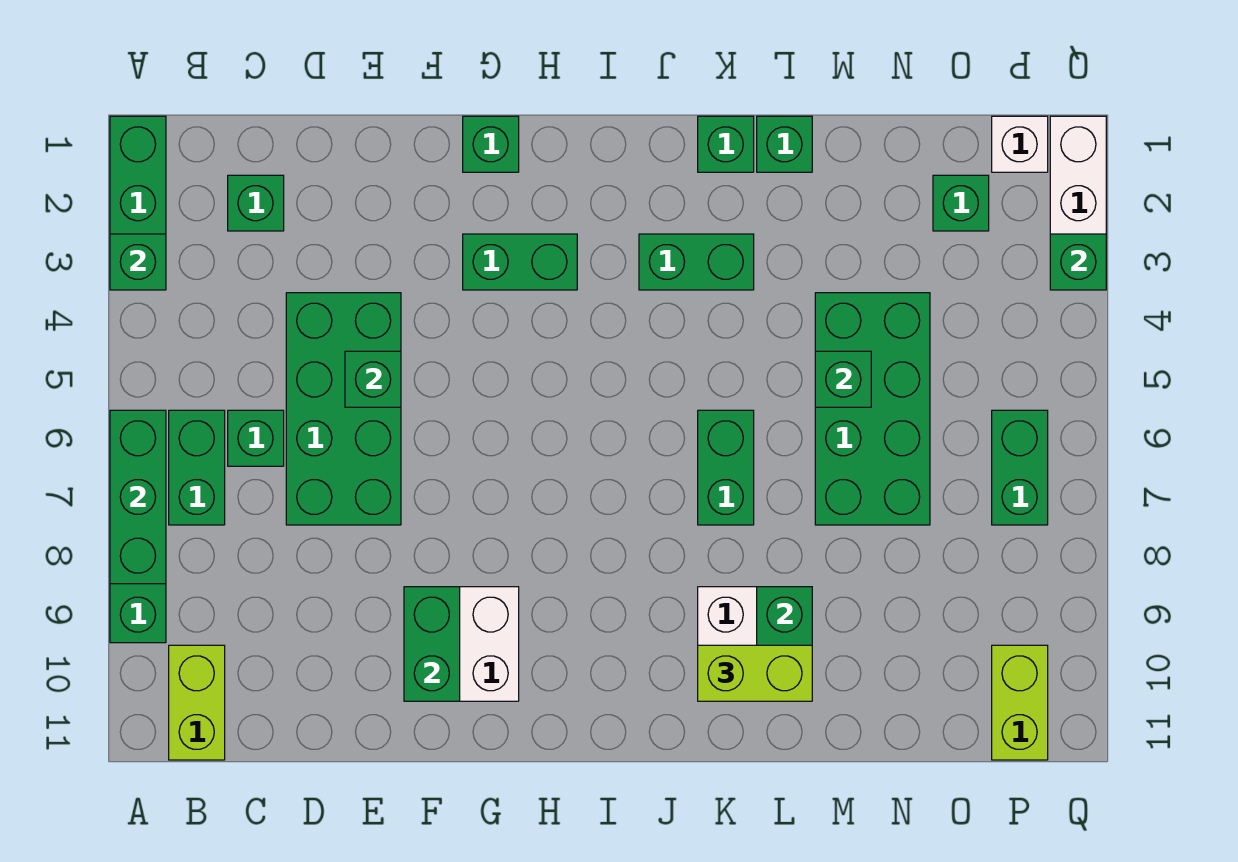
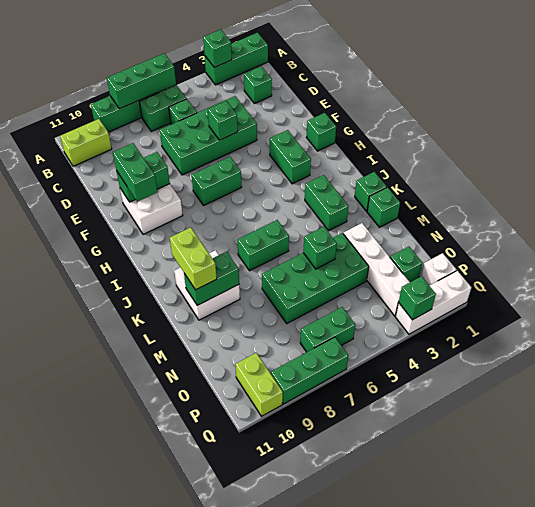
none -> green 1x2 brick [113,143,157,202]
none -> green 1x2 brick [192,157,242,205]
none -> white 1x4 brick [343,223,410,316]
lime 1x2 brick [992,645,1048,760] -> lime 1x2 brick turned to [235,353,283,416]
none -> green 1x3 brick [271,337,348,404]

